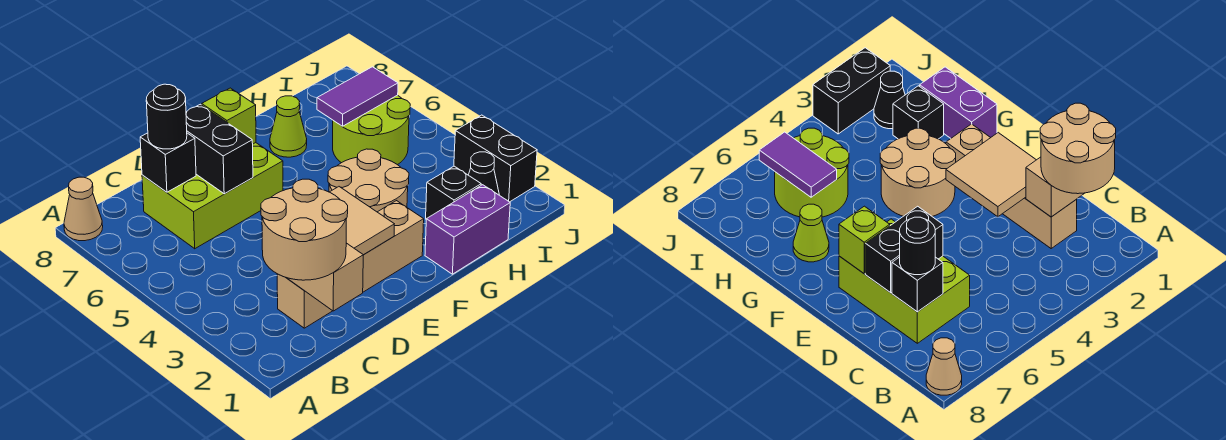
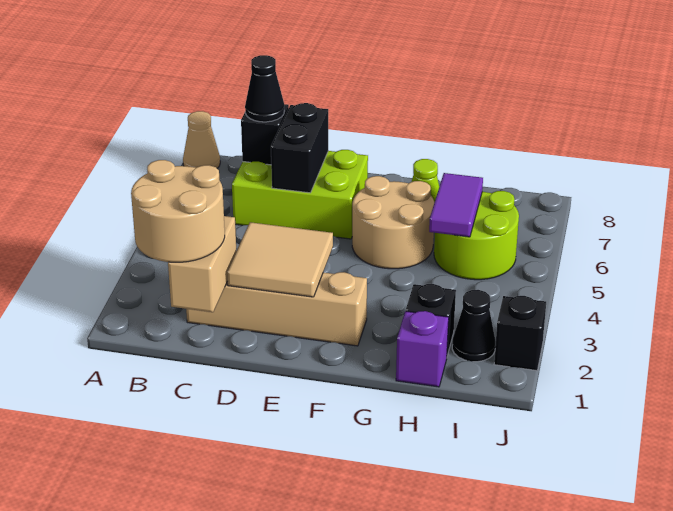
black 1x1 round brick [146,84,187,149] -> black 1x1 cone [245,55,284,122]
lime 1x1 brick [202,88,256,144] -> none
tan 2x2 round brick [328,149,409,212] -> tan 2x2 round brick moved to [352,176,434,269]
purple 1x2 brick [425,185,510,274] -> purple 1x1 brick [396,311,449,387]
purple 1x2 tile [317,67,398,126] -> purple 1x2 tile turned to [429,173,483,237]
black 1x2 brick [454,115,537,202] -> black 1x1 brick [494,296,546,371]

